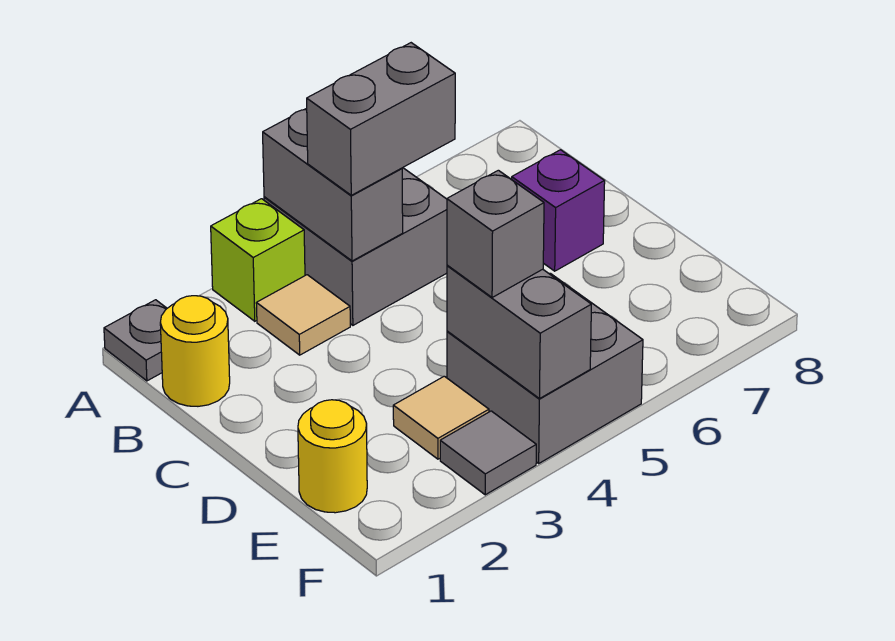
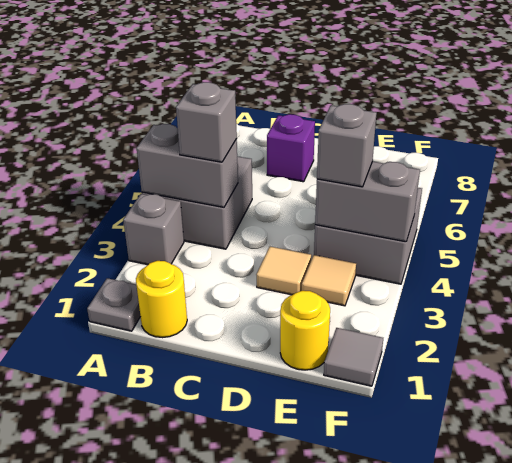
lime 1x1 brick [211,199,305,321] -> grey 1x1 brick [123,194,184,265]
tan 1x1 tile [256,275,350,355] -> tan 1x1 tile moved to [256,247,311,295]
grey 1x2 brick [307,43,455,195] -> grey 1x1 brick [176,82,237,162]
grey 1x1 tile [440,411,536,495] -> grey 1x1 tile moved to [324,328,383,386]

